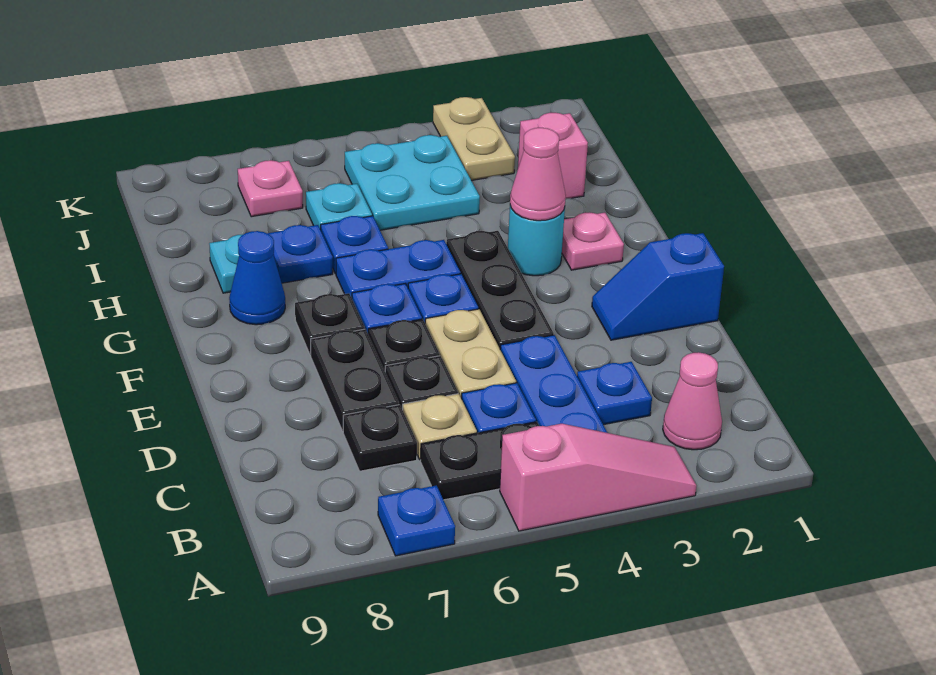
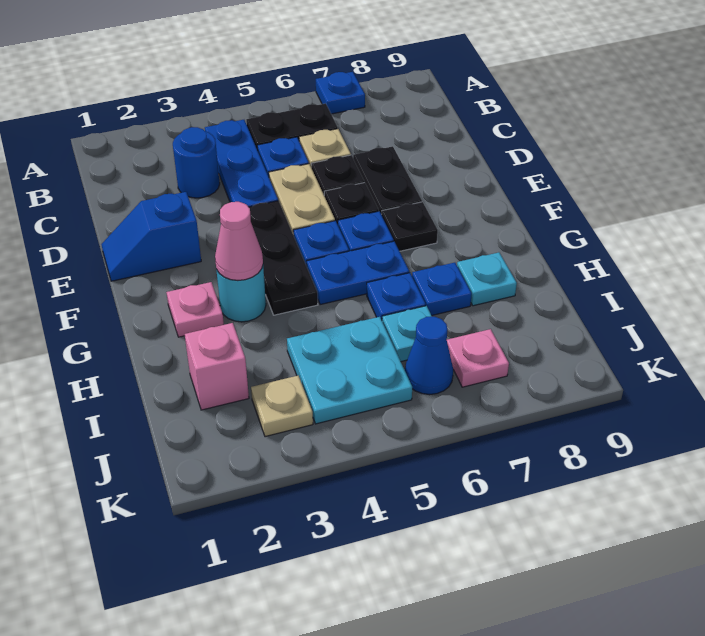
pink 1x3 slope [500,424,697,531] -> none
pink 1x1 cone [663,352,722,450] -> none
blue 1x1 plate [577,362,652,425] -> blue 1x1 round brick [173,127,220,198]
black 1x1 plate [343,405,417,471] -> none
blue 1x2 slope [592,233,724,340] -> blue 1x2 slope turned to [101,192,201,281]
blue 1x1 cone [229,231,285,325] -> blue 1x1 cone moved to [405,317,453,395]
tan 1x2 plate [433,97,515,181] -> tan 1x1 plate [251,376,313,437]

